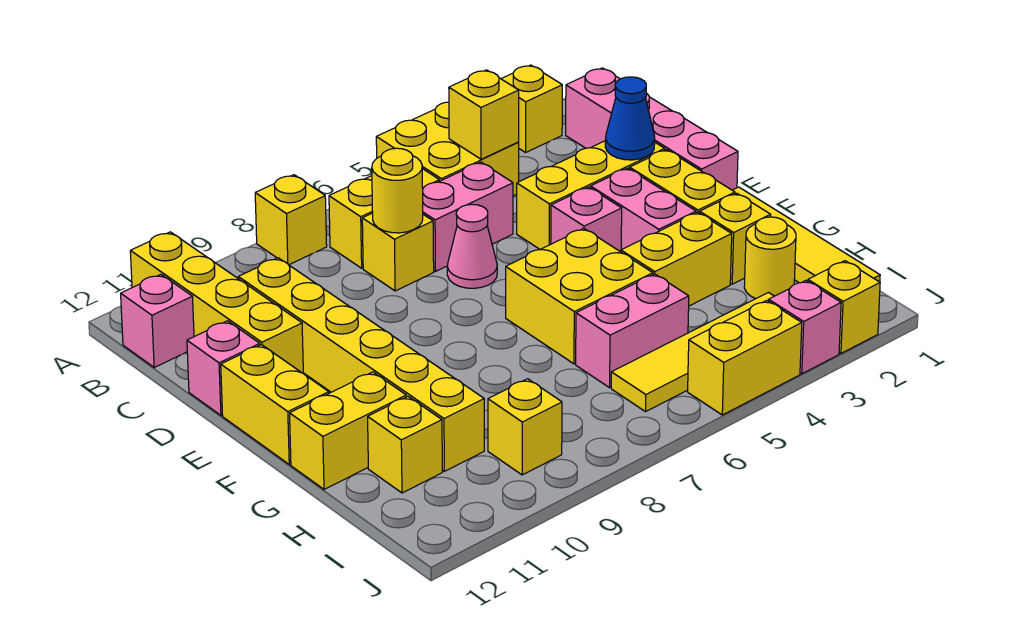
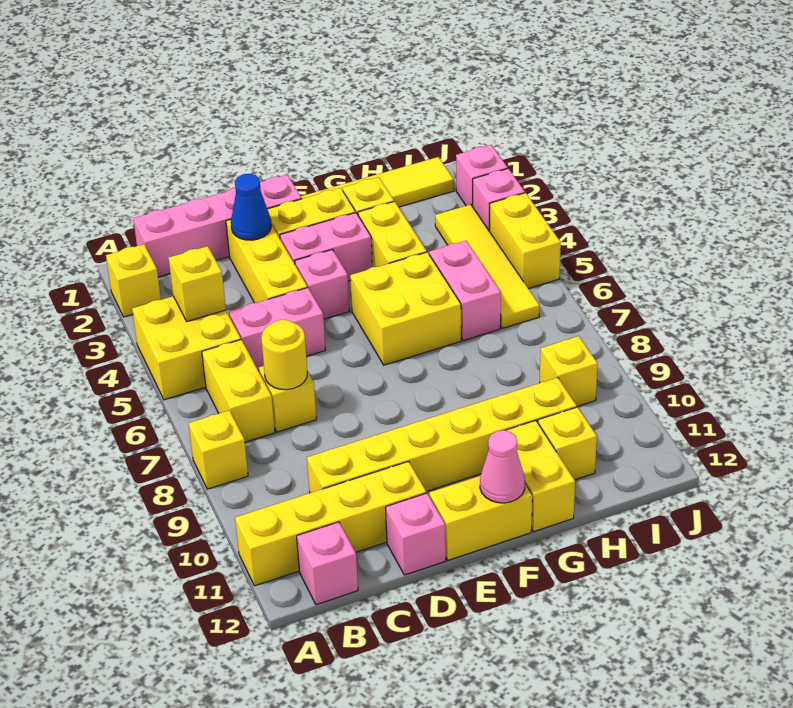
pink 1x2 brick [423,162,513,271] -> pink 1x2 brick turned to [229,288,325,371]
pink 1x1 cone [447,204,497,288] -> pink 1x1 cone moved to [480,430,525,503]
yellow 1x1 round brick [744,217,796,298] -> none
yellow 1x1 brick [808,261,880,353] -> pink 1x1 brick [456,145,508,206]

